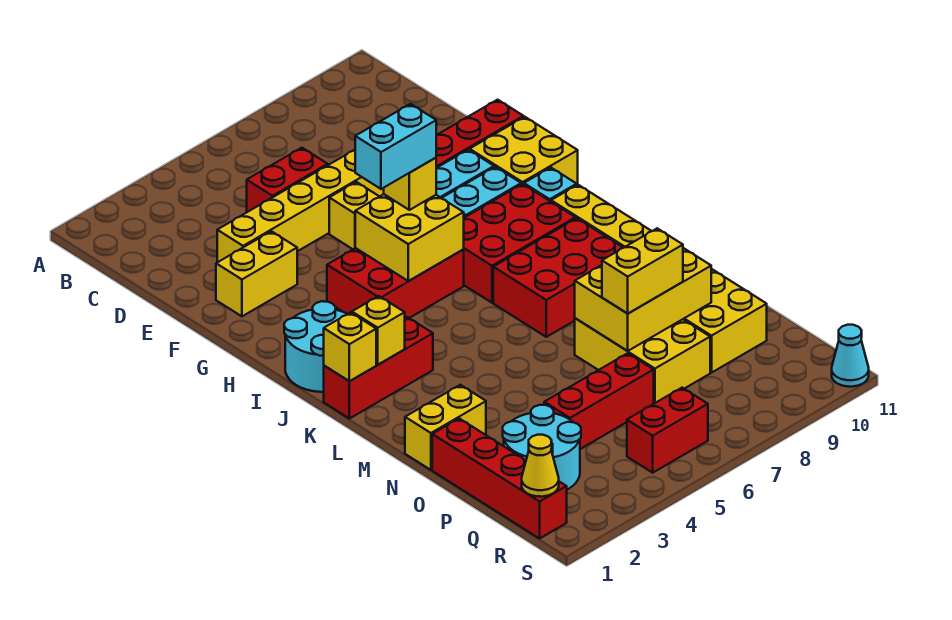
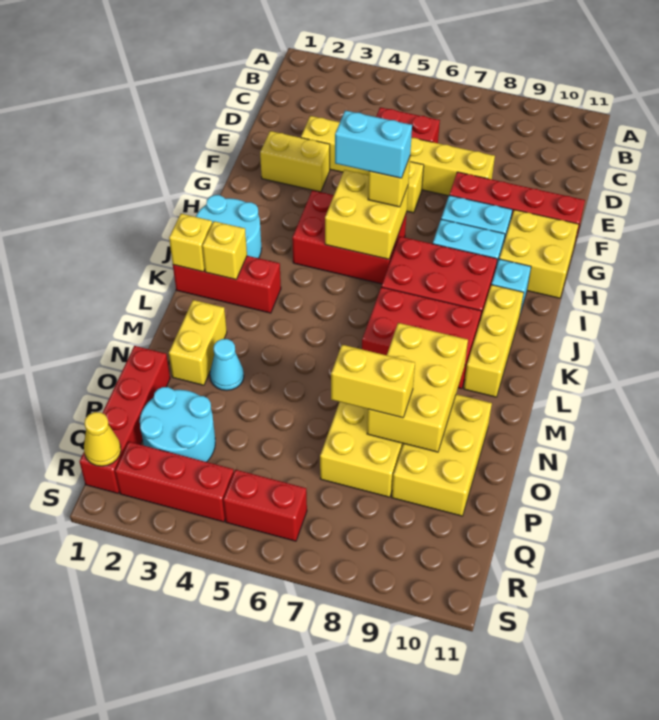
yellow 1x2 brick [405,385,486,470] -> yellow 1x2 brick turned to [169,300,227,385]
yellow 2x3 brick [575,248,711,351] -> yellow 2x3 brick turned to [367,323,468,452]
red 1x3 brick [544,353,654,449] -> red 1x3 brick moved to [115,442,234,522]
cyan 1x1 cone [832,325,869,387] -> cyan 1x1 cone moved to [210,339,244,390]

